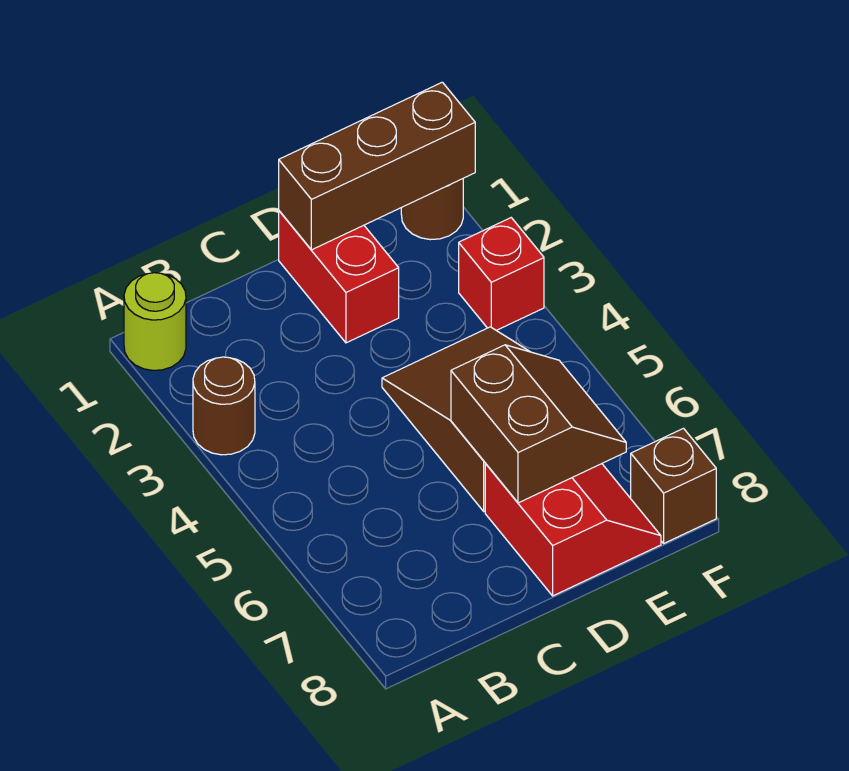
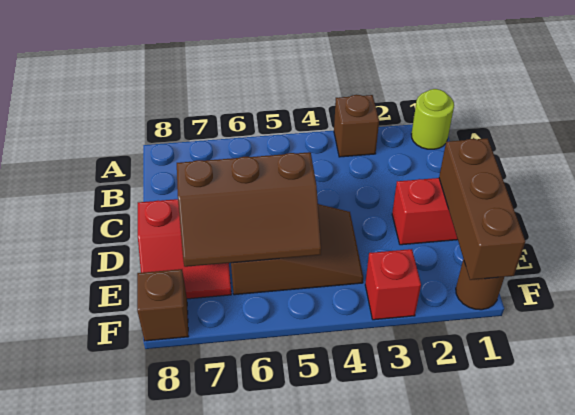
brown 1x1 round brick [193,357,255,455] -> brown 1x1 brick [334,95,379,157]
brown 2x2 slope [451,345,626,503] -> brown 2x3 slope [177,152,321,267]

